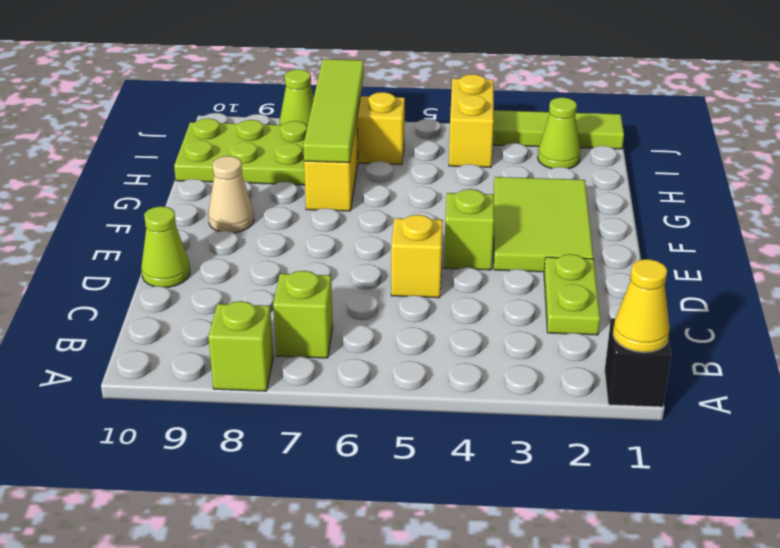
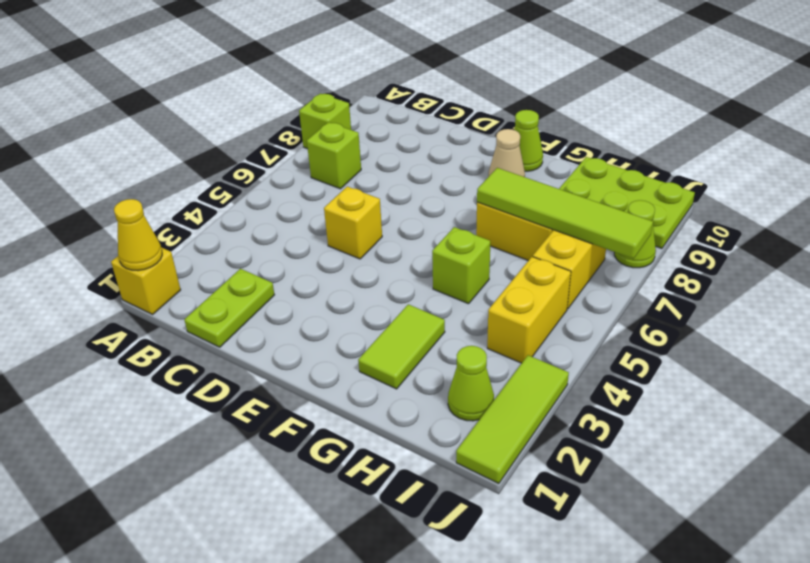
black 1x1 brick [605,318,671,407] -> yellow 1x1 brick [111,248,181,314]
lime 1x2 plate [544,254,600,335] -> lime 1x2 plate turned to [184,269,274,347]
lime 1x1 cone [141,206,190,287] -> lime 1x1 cone moved to [514,110,543,171]
lime 2x3 tile [494,177,593,272] -> lime 1x2 tile [358,304,445,389]
lime 1x1 brick [444,189,494,270] -> lime 1x1 brick moved to [432,227,490,304]
lime 2x3 plate [174,118,308,185] -> lime 2x3 plate turned to [559,157,695,249]
yellow 1x2 brick [449,74,494,167] -> yellow 1x2 brick turned to [487,257,571,363]

